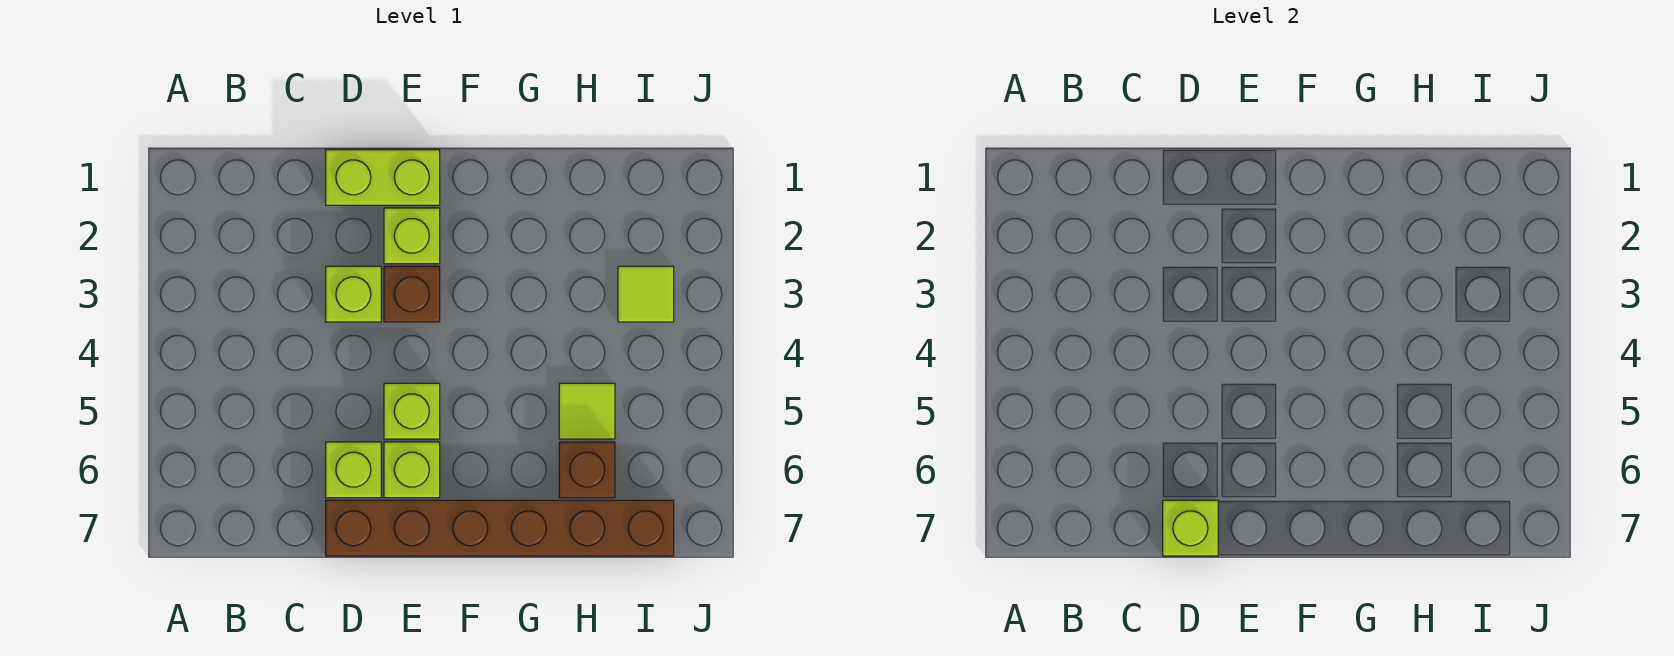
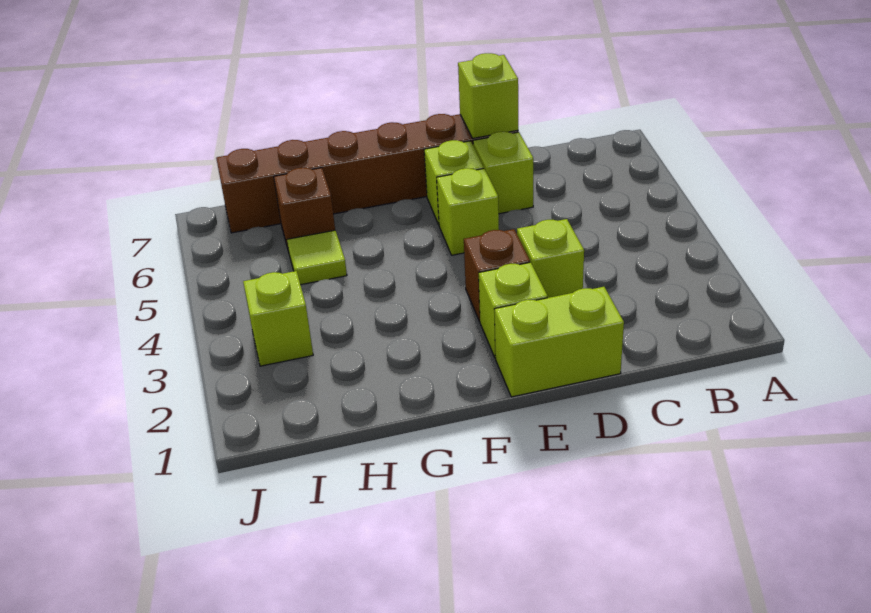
lime 1x1 tile [618,266,674,322] -> lime 1x1 brick [243,271,313,366]

